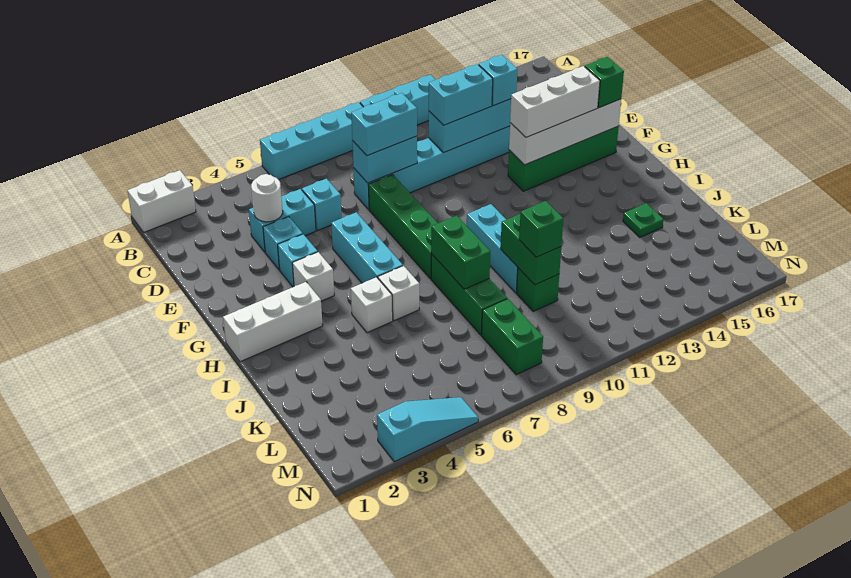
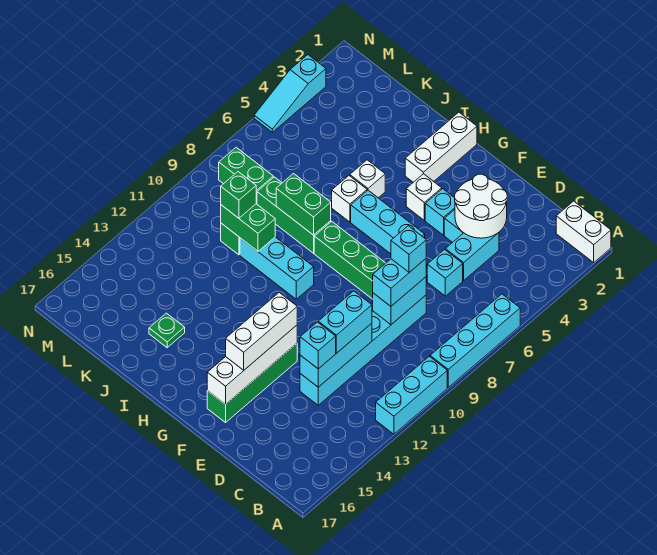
white 1x2 brick [127,170,196,232] -> white 1x2 brick turned to [556,201,611,262]
white 1x1 round brick [251,174,283,222] -> white 2x2 round brick [455,174,507,238]
none -> cyan 1x1 brick [391,226,426,272]
green 1x1 brick [585,57,624,108] -> none

